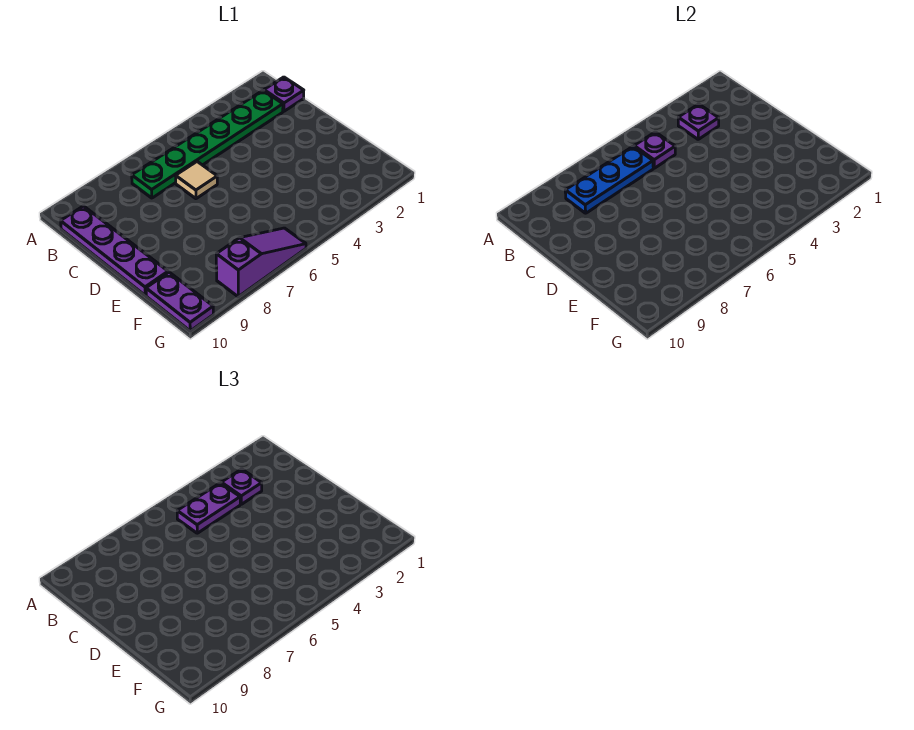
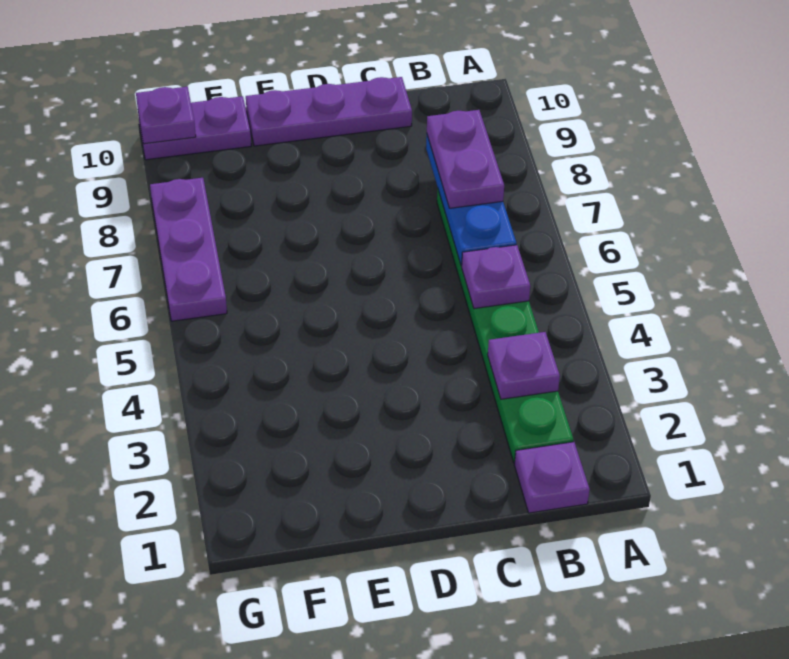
purple 1x1 plate [221,469,262,504] -> purple 1x1 plate moved to [136,87,196,144]
purple 1x2 plate [177,483,240,533] -> purple 1x2 plate moved to [427,110,504,208]
purple 1x4 plate [61,206,168,295] -> purple 1x3 plate [246,77,412,146]
tan 1x1 tile [176,162,217,199] -> none
purple 1x3 slope [216,228,306,297] -> purple 1x3 plate [150,178,227,321]

